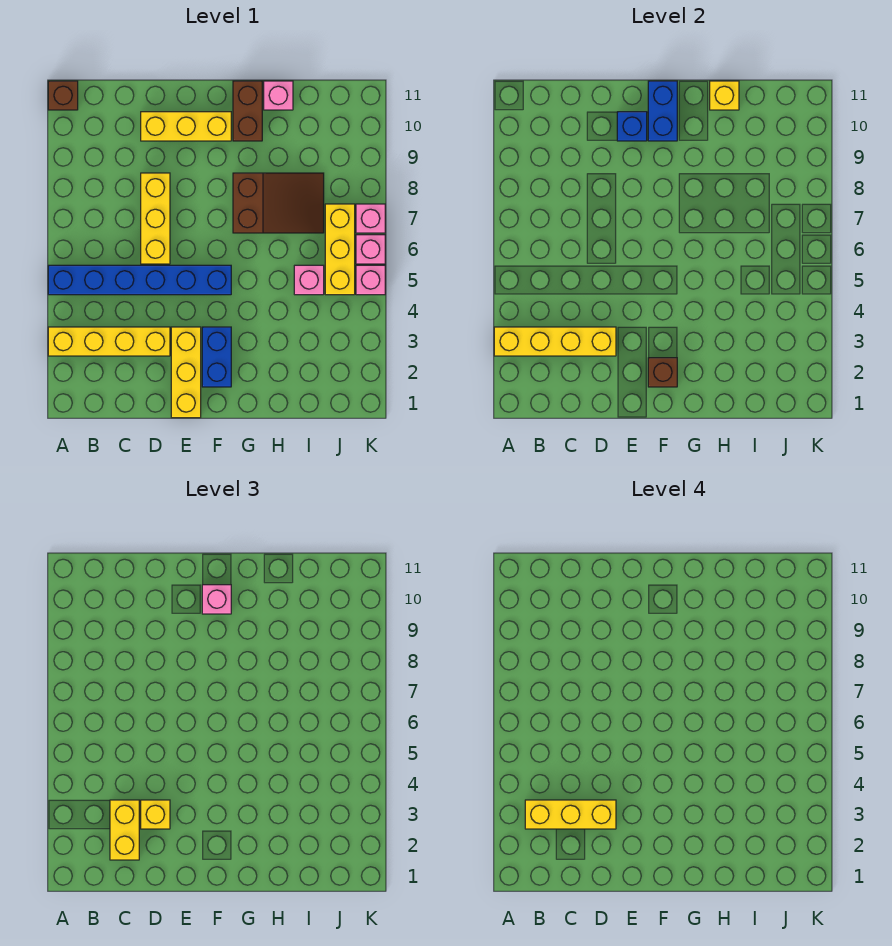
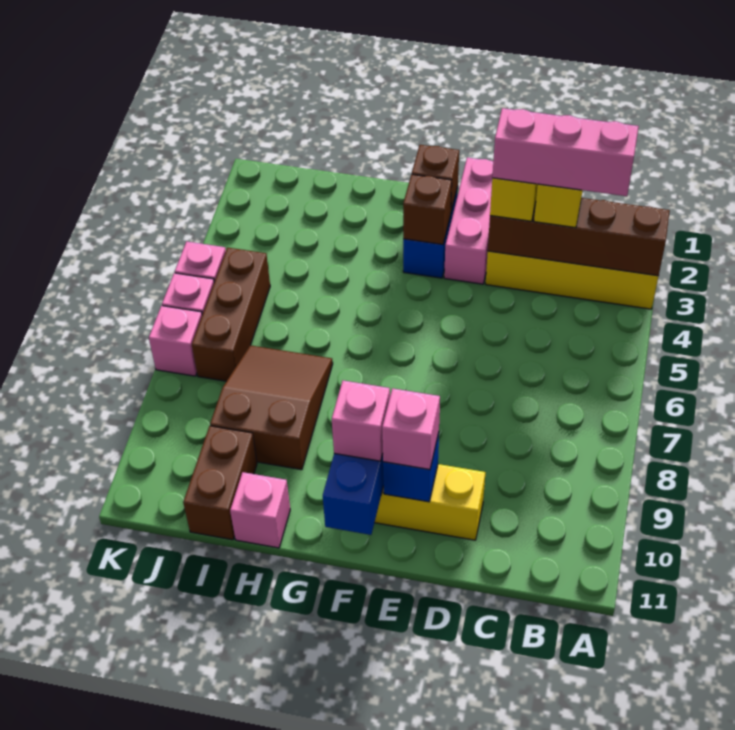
yellow 1x4 brick [494,327,616,356] -> brown 1x4 brick [488,198,670,276]
blue 1x6 brick [48,265,231,295] -> none
brown 1x1 brick [48,81,78,110] -> brown 1x1 brick moved to [403,174,452,244]
yellow 1x3 brick [525,800,616,829] -> pink 1x3 brick [492,108,639,196]
yellow 1x3 brick [141,173,170,264] -> none
yellow 1x3 brick [171,327,201,418] -> pink 1x3 brick [444,158,493,284]
brown 2x3 slope [233,173,324,233] -> brown 2x3 slope turned to [210,345,333,470]
brown 1x2 brick [233,81,262,141] -> brown 1x2 brick moved to [183,426,257,540]
yellow 1x1 brick [710,81,739,110] -> none
pink 1x1 brick [294,265,324,295] -> pink 1x1 brick moved to [382,388,440,470]
yellow 1x3 brick [325,204,355,295] -> brown 1x3 brick [192,248,270,381]

